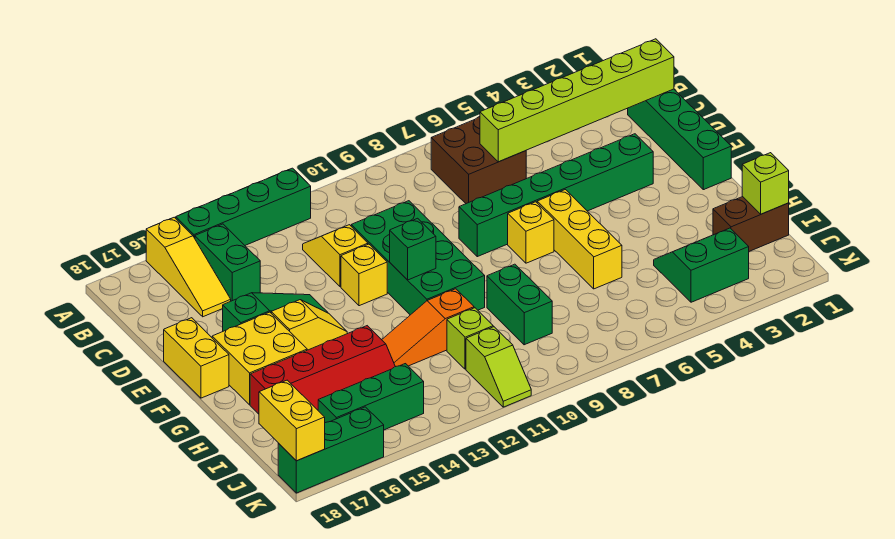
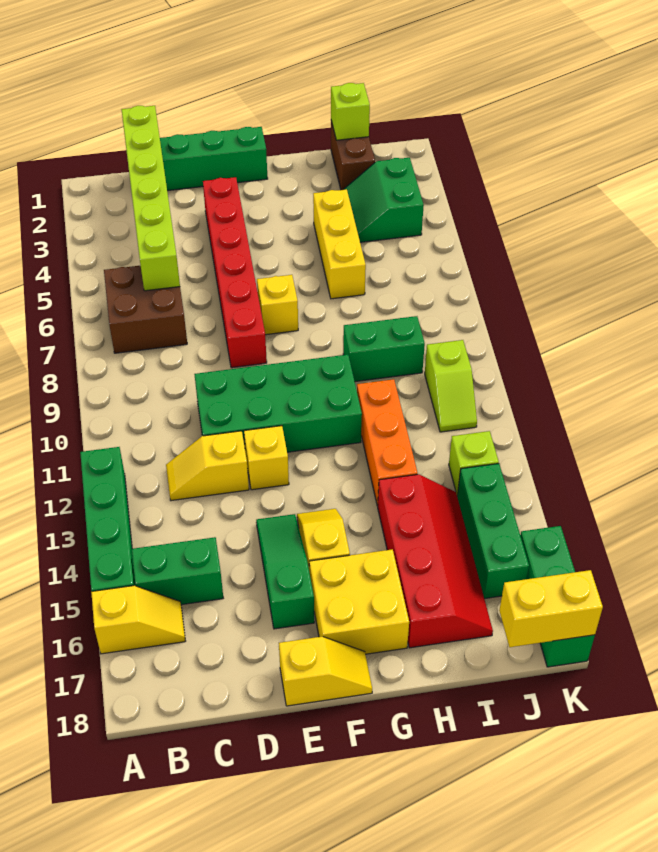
yellow 1x3 slope [146,217,231,317] -> yellow 1x2 slope [91,586,185,654]
green 1x6 brick [459,134,653,257] -> red 1x6 brick [203,177,267,368]
yellow 1x2 brick [164,318,229,398] -> yellow 1x2 slope [279,637,372,706]
yellow 1x3 brick [537,190,622,289] -> yellow 1x3 brick turned to [313,189,366,299]
green 1x1 brick [390,218,436,280] -> none
orange 1x3 slope [382,289,474,367] -> orange 1x3 brick [357,379,418,506]
lime 1x1 brick [447,308,493,369] -> lime 1x1 brick moved to [449,431,499,495]
lime 1x2 slope [466,327,531,407] -> lime 1x2 slope turned to [425,340,477,432]

